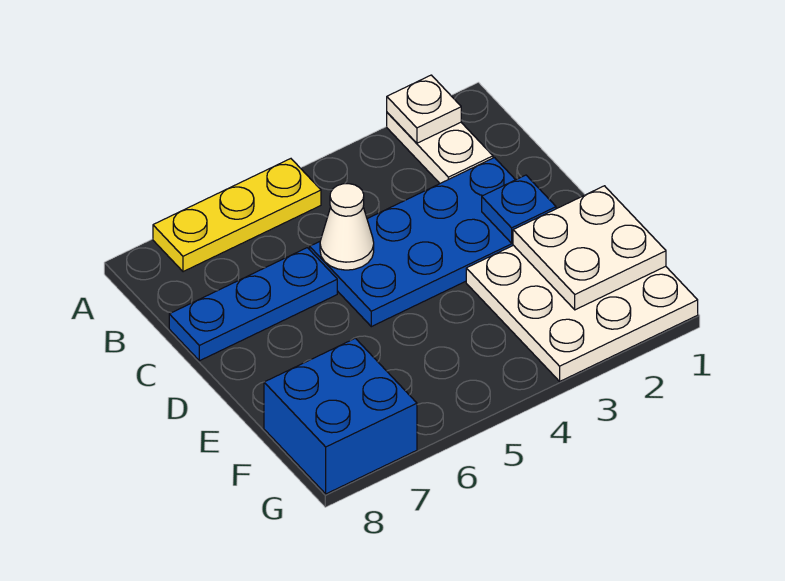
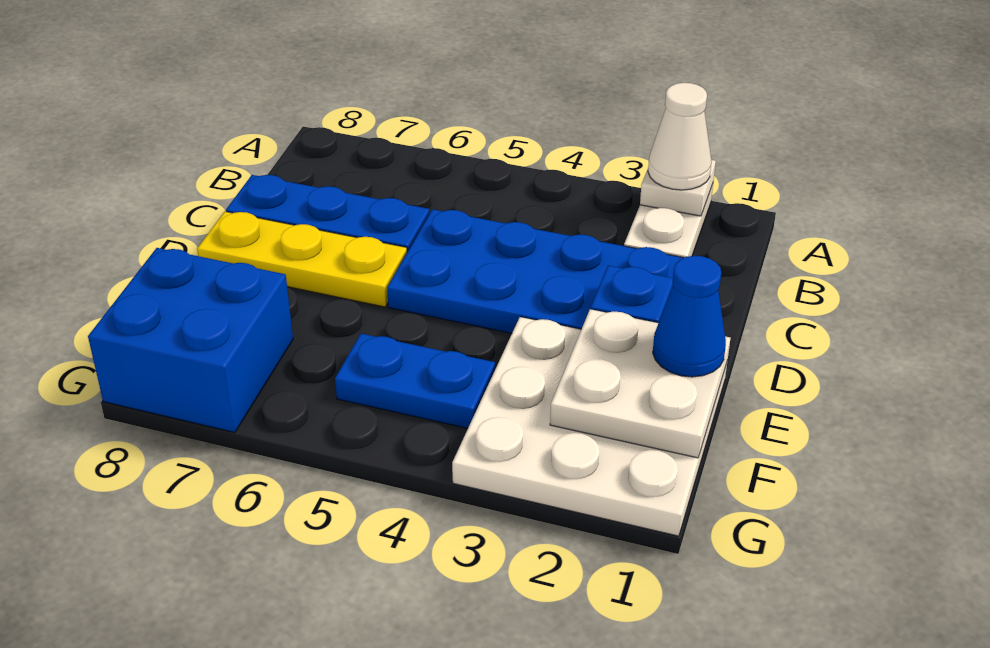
yellow 1x3 plate [153,159,321,272] -> yellow 1x3 plate moved to [197,212,407,307]
white 1x1 cone [320,184,374,270] -> white 1x1 cone moved to [648,83,711,190]
none -> blue 1x1 cone [653,256,726,377]
none -> blue 1x2 plate [335,334,495,428]

